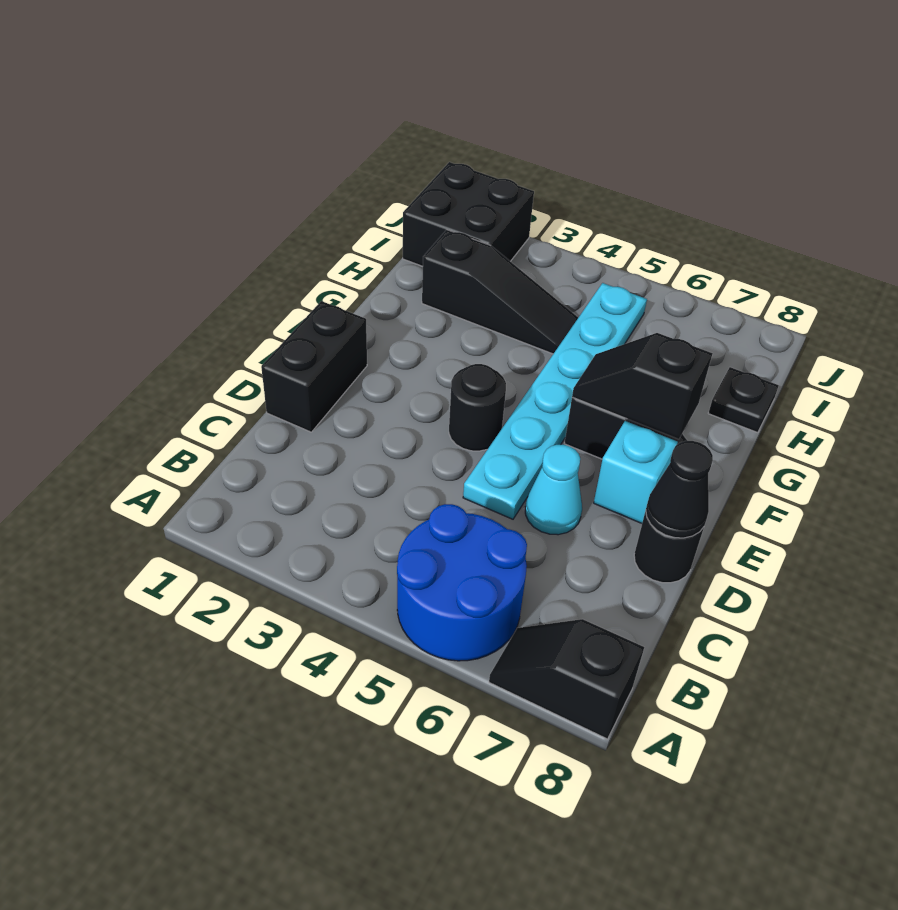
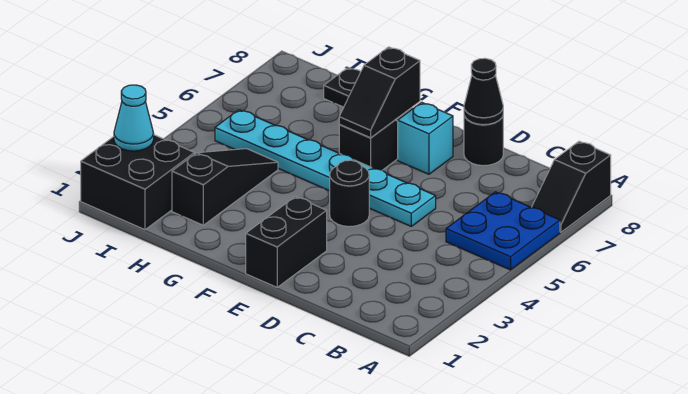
blue 2x2 round brick [397,504,527,661] -> blue 2x2 plate [446,192,560,270]
black 1x2 brick [261,301,367,432] -> black 1x2 brick turned to [246,197,327,287]
cyan 1x1 cone [525,445,582,535] -> cyan 1x1 cone moved to [114,85,154,151]

